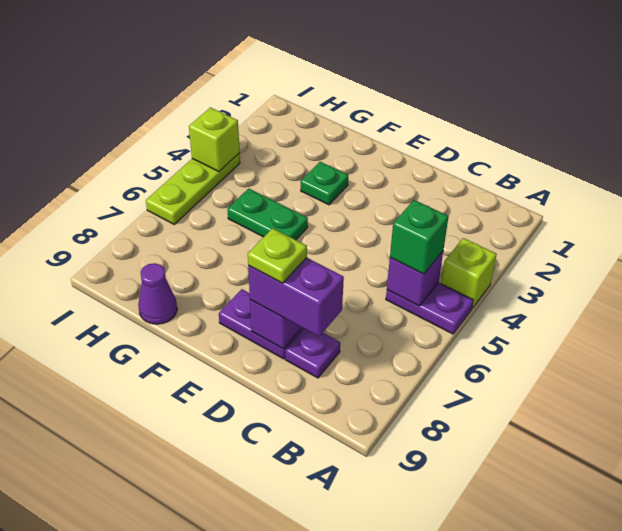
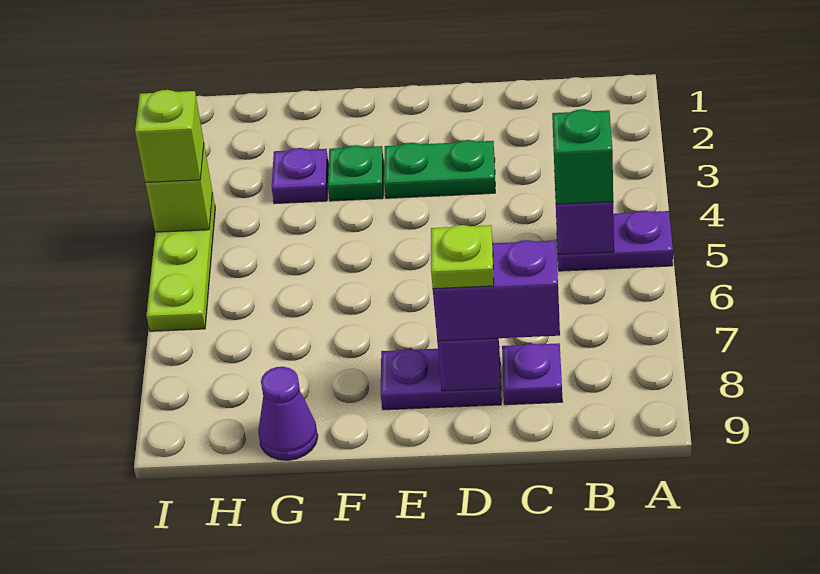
lime 1x1 brick [441,238,497,308] -> lime 1x1 brick moved to [135,90,204,182]
green 1x2 plate [227,188,308,240] -> green 1x2 plate moved to [384,140,495,198]
none -> purple 1x1 plate [272,148,329,204]

